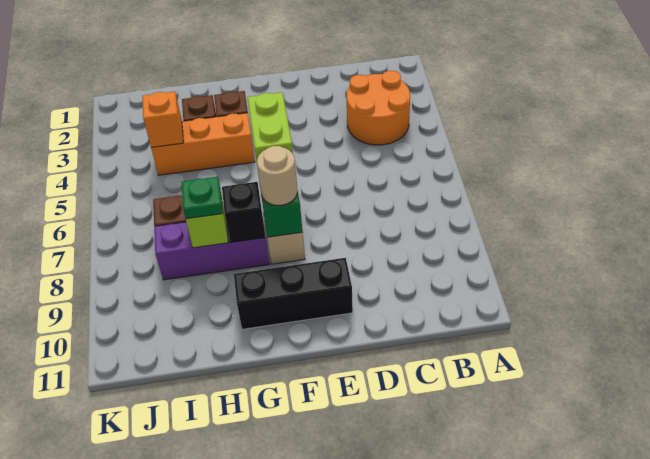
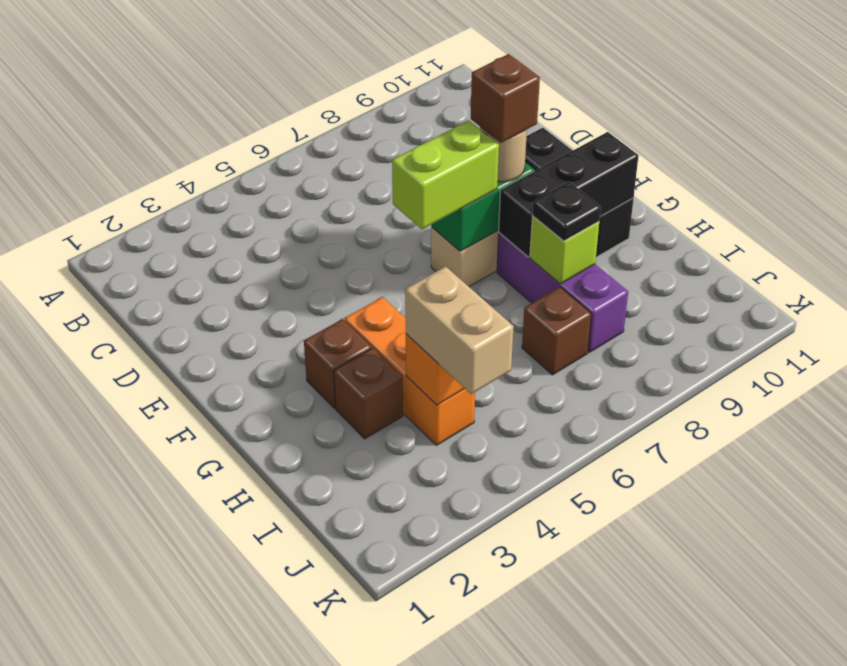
orange 2x2 round brick [347,71,410,145] -> none
none -> brown 1x1 brick [471,54,540,143]
black 1x1 brick [222,182,266,243] -> black 1x3 brick [498,132,639,257]
green 1x1 plate [181,177,223,219] -> black 1x1 plate [532,182,601,241]
none -> tan 1x2 brick [405,266,514,394]

